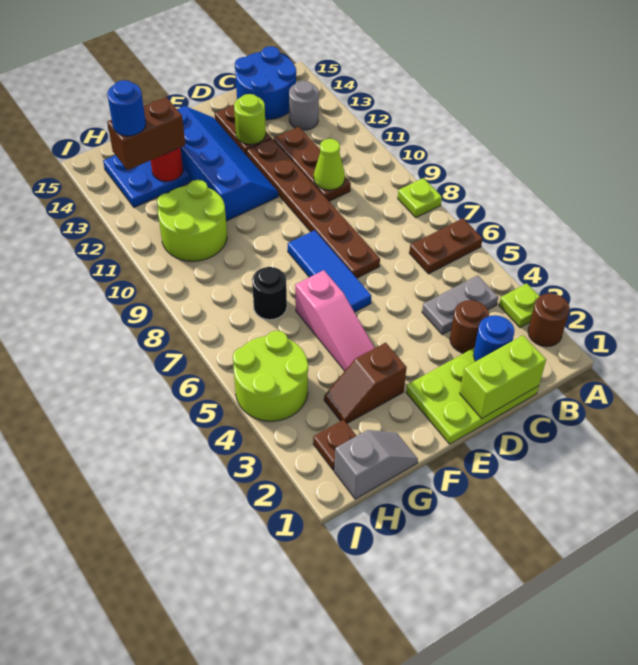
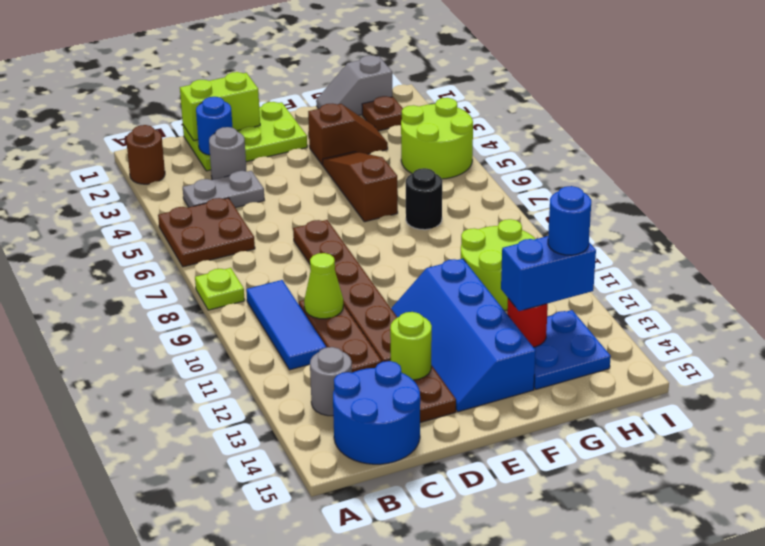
lime 1x1 plate [499,283,540,328] -> none
brown 1x2 plate [409,218,483,274] -> brown 2x2 plate [158,198,255,267]
brown 1x1 round brick [450,300,489,353] -> grey 1x1 round brick [209,127,246,180]
blue 1x3 tile [288,230,371,312] -> blue 1x3 tile moved to [246,280,326,370]
pink 1x3 slope [295,270,374,371] -> brown 1x3 slope [323,152,398,222]
brown 1x2 brick [107,97,185,170] -> blue 1x2 brick [501,236,596,311]

